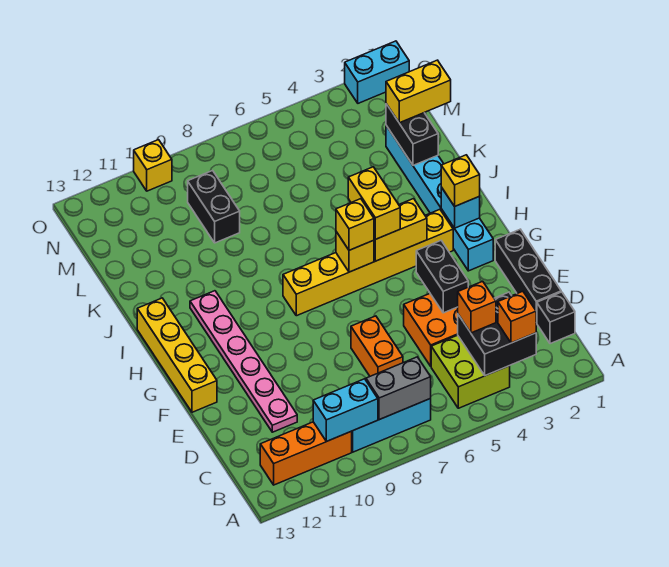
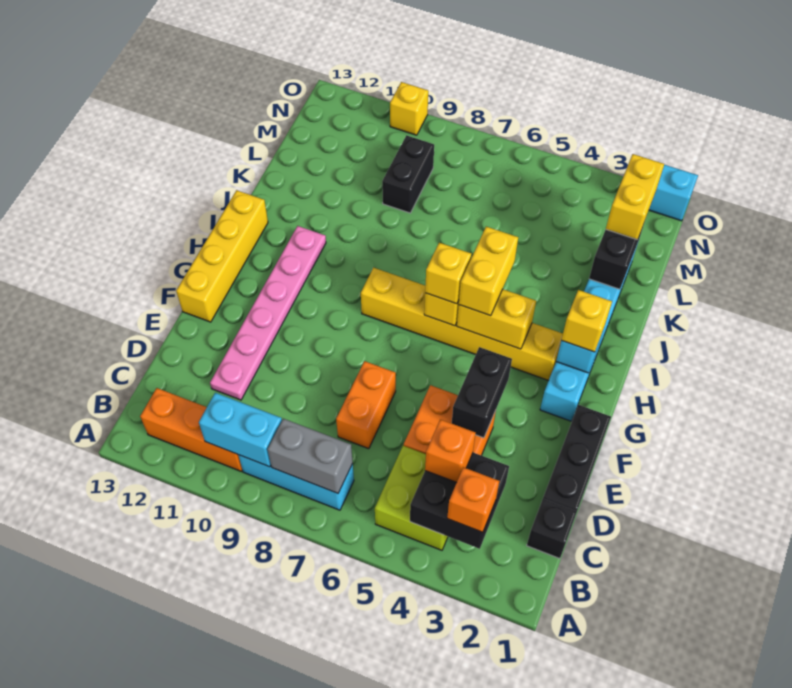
yellow 1x2 brick [386,60,451,123] -> yellow 1x2 brick turned to [606,154,664,239]

